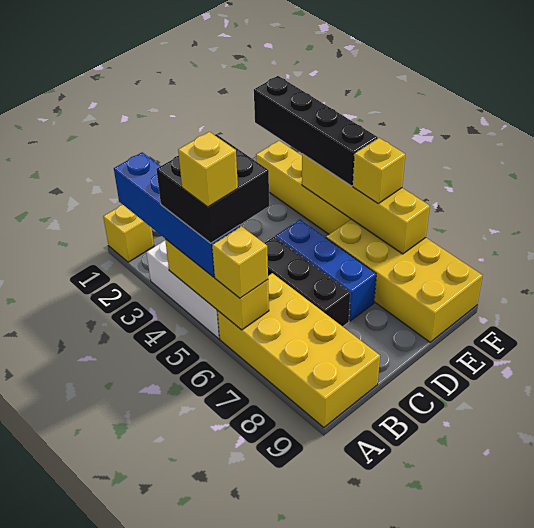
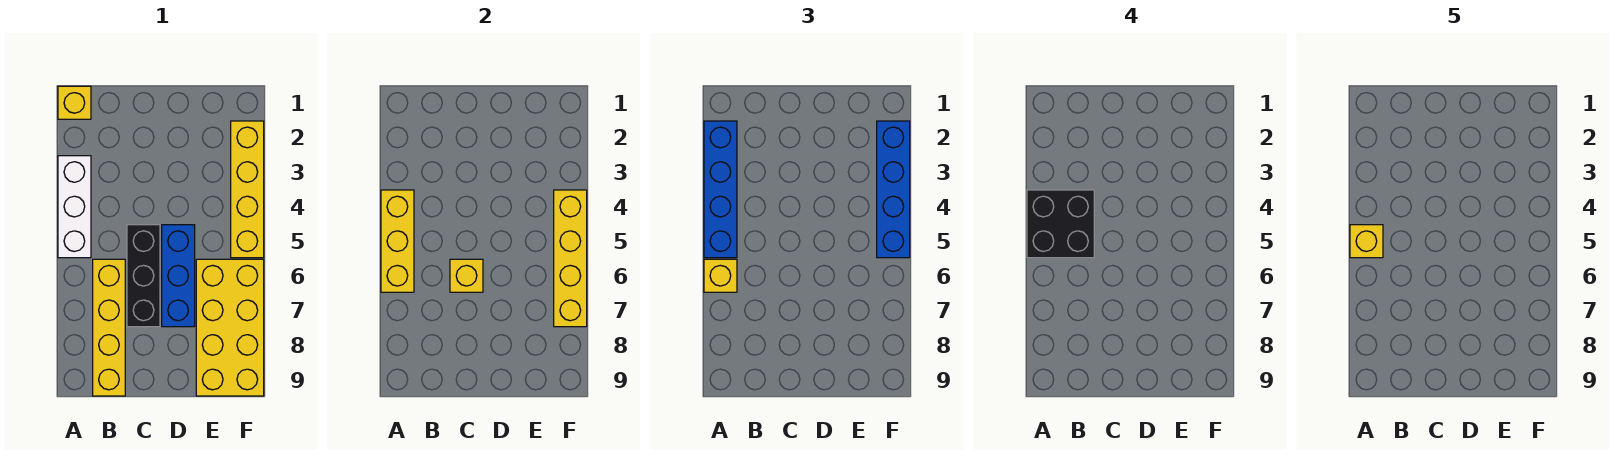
yellow 2x4 brick [218,273,380,427] -> yellow 1x4 brick [93,259,125,396]
black 1x4 brick [254,76,378,186] -> blue 1x4 brick [877,121,910,258]
yellow 1x1 brick [353,138,405,203] -> yellow 1x1 brick moved to [450,259,483,292]

